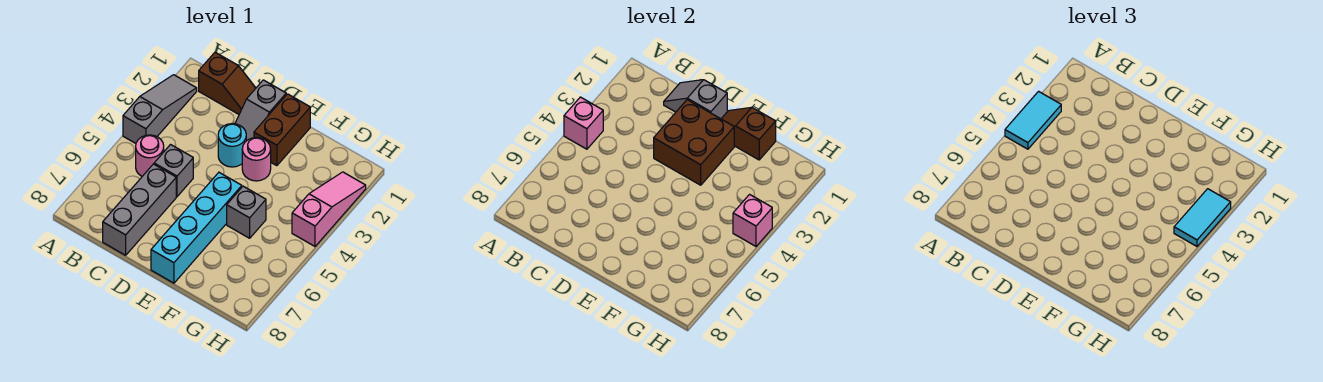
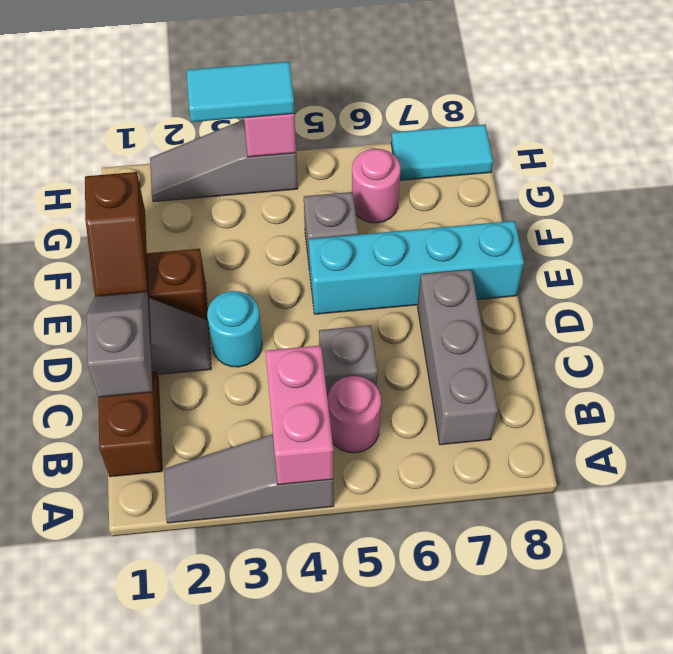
cyan 1x2 tile [1005,91,1061,149] -> cyan 1x2 tile moved to [391,125,493,180]
pink 1x1 brick [564,97,603,149] -> pink 1x2 brick [265,345,333,485]
grey 1x2 slope [664,80,727,119] -> grey 1x2 slope turned to [87,292,152,397]
grey 1x3 brick [103,164,176,255] -> grey 1x3 brick turned to [418,270,498,445]
brown 2x2 brick [654,100,734,185] -> none
pink 1x1 round brick [242,138,271,181] -> pink 1x1 round brick moved to [352,149,401,223]
pink 1x3 slope [292,172,366,246] -> grey 1x3 slope [150,120,298,202]

